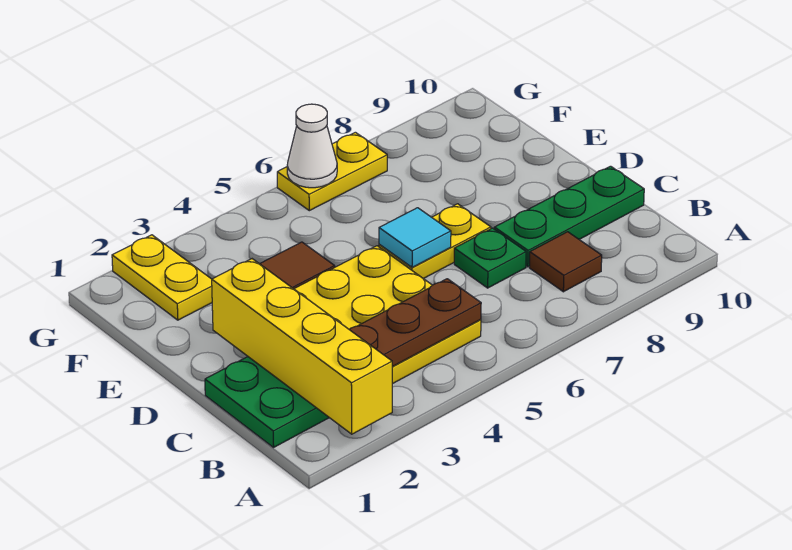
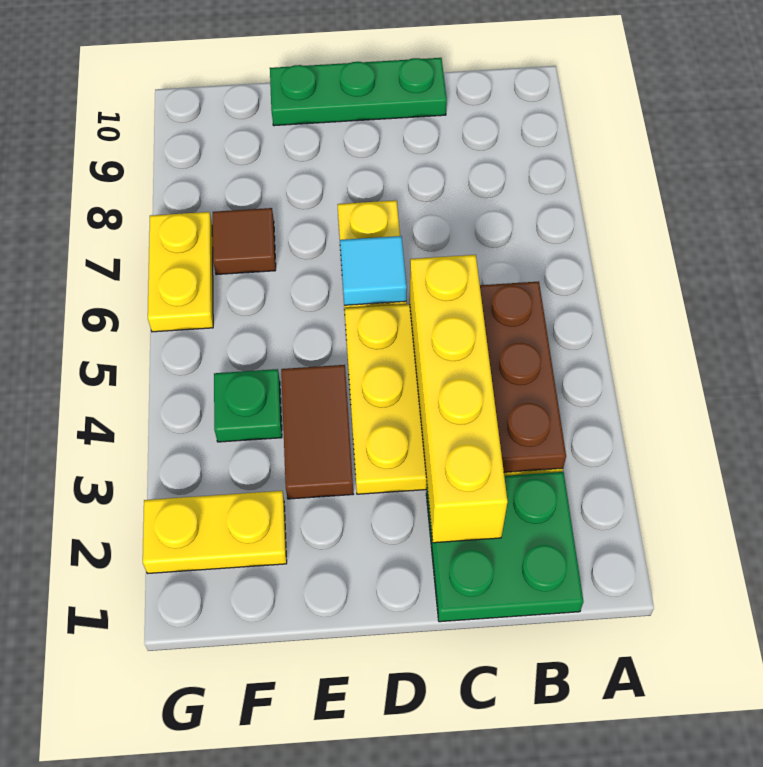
yellow 1x4 brick [212,259,392,434] -> yellow 1x4 brick turned to [410,255,508,543]
brown 1x1 tile [529,232,602,292] -> brown 1x1 tile moved to [213,208,276,275]
green 1x1 plate [454,228,526,288] -> green 1x1 plate moved to [214,369,282,442]
green 1x3 plate [494,166,644,267] -> green 1x3 plate turned to [270,58,447,126]
white 1x1 cone [287,104,337,188] -> none

